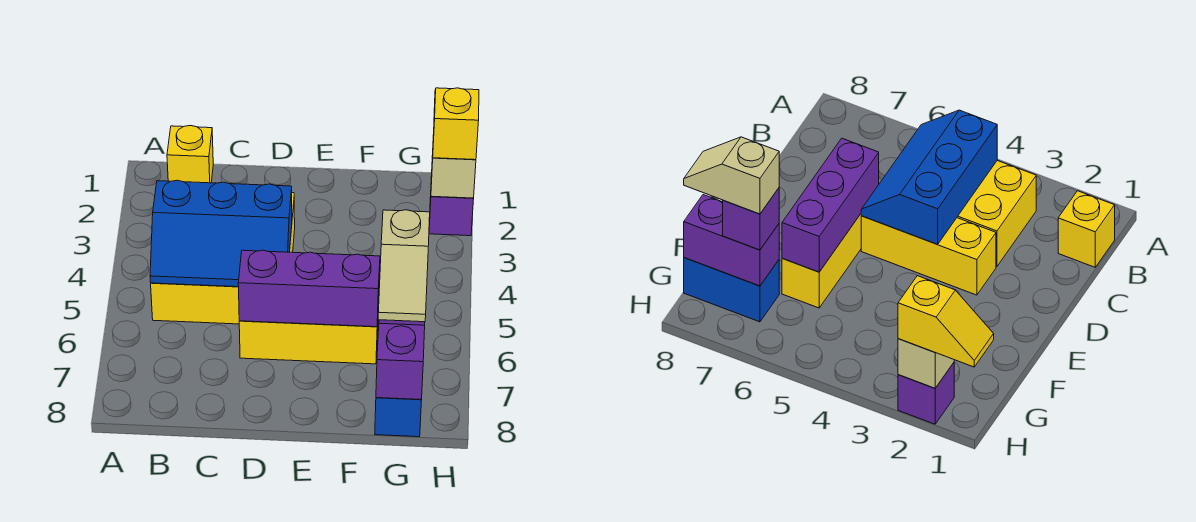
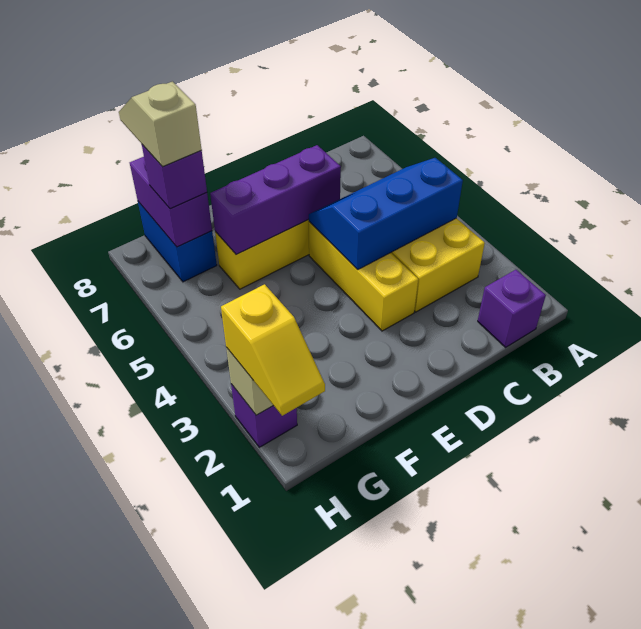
yellow 1x1 brick [167,126,213,183] -> purple 1x1 brick [478,270,546,347]

